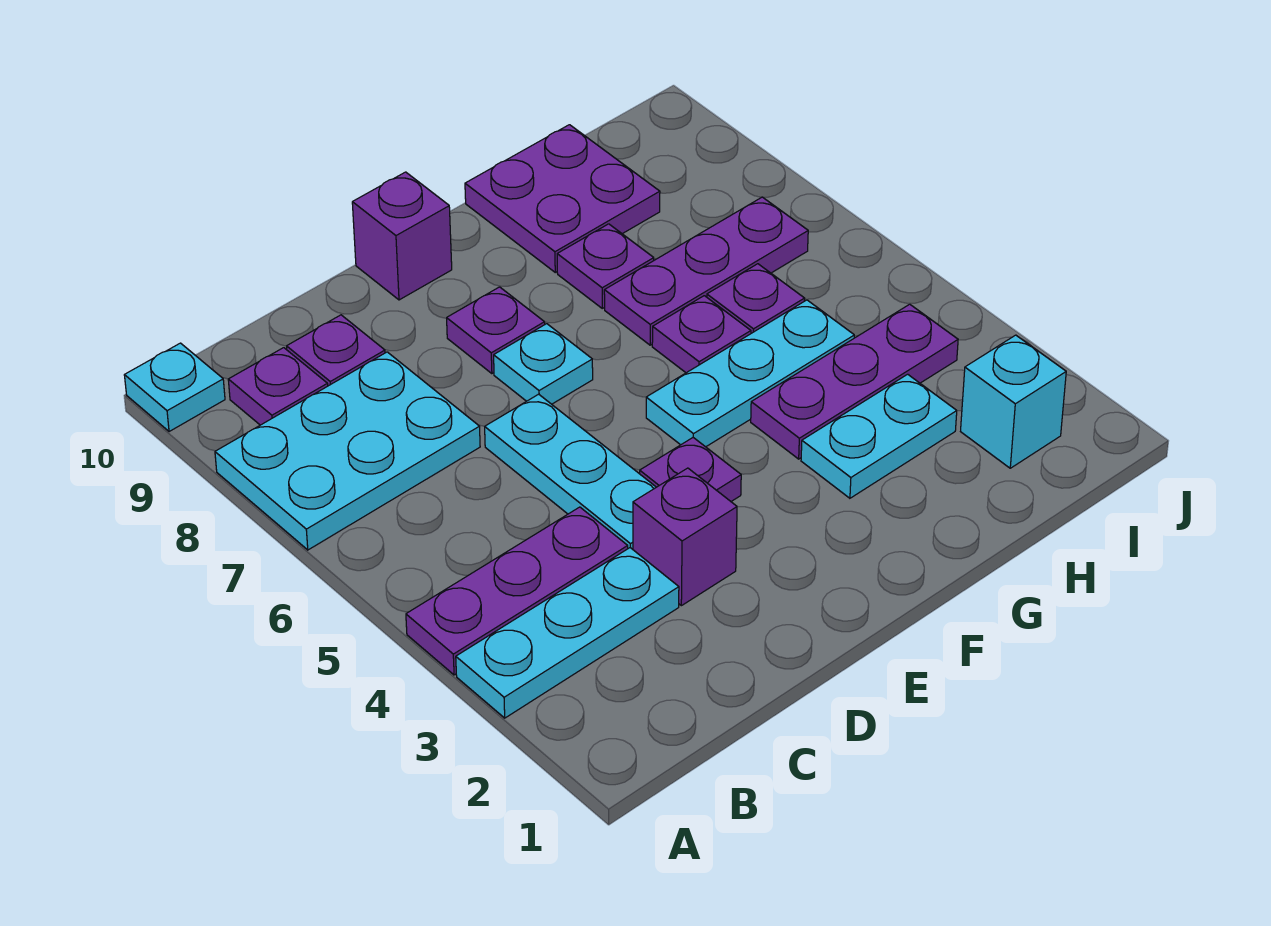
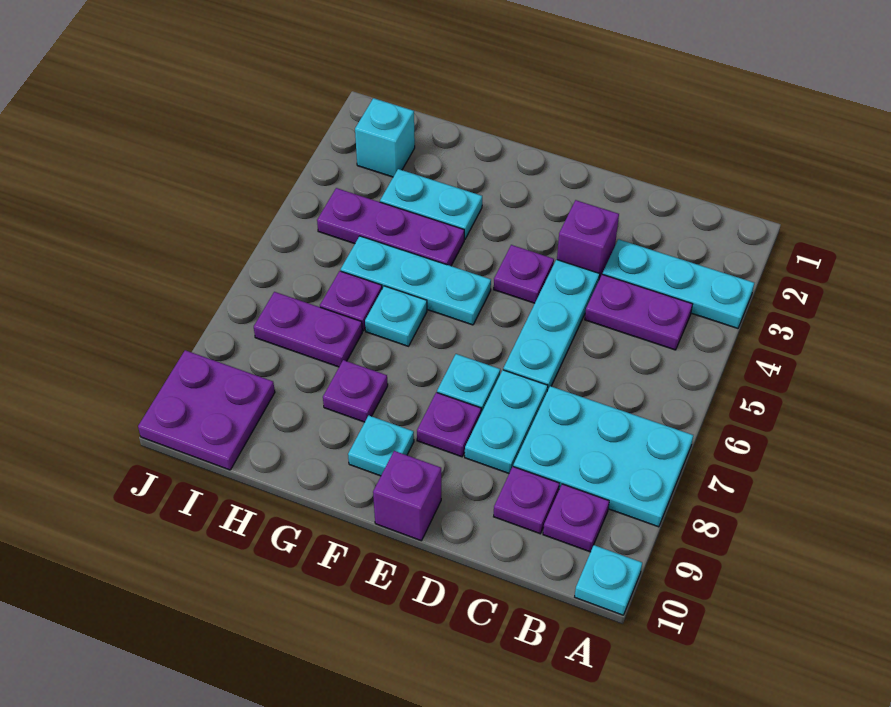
purple 1x3 plate [406,507,628,675] -> purple 1x2 plate [585,274,692,350]
none -> cyan 1x2 plate [465,370,548,473]
none -> cyan 1x1 plate [348,416,414,476]
purple 1x1 plate [652,296,751,373] -> cyan 1x1 plate [365,286,427,346]
purple 1x3 plate [604,197,808,345] -> purple 1x2 plate [254,292,362,367]
purple 2x2 plate [465,125,660,272] -> purple 2x2 plate moved to [138,350,275,470]

